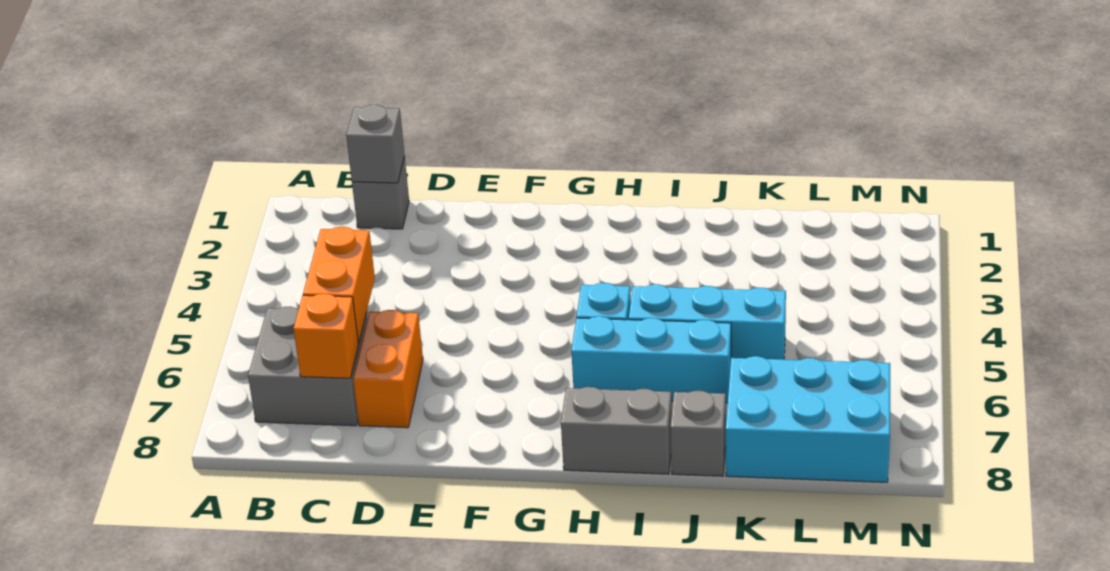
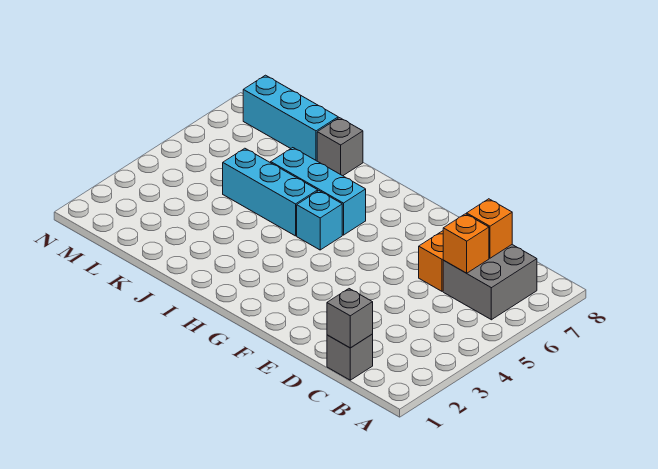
orange 1x2 brick [303,227,375,343] -> orange 1x1 brick [443,214,489,273]
grey 1x2 brick [561,387,672,474] -> none
cyan 2x3 brick [726,356,890,482] -> cyan 1x3 brick [243,75,338,161]

